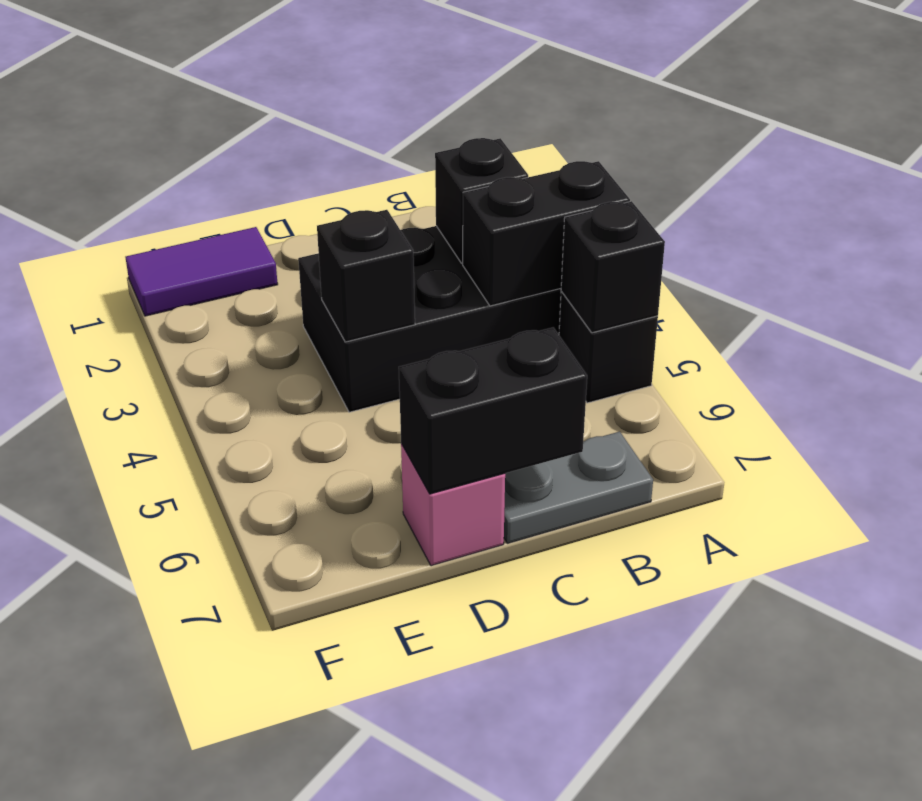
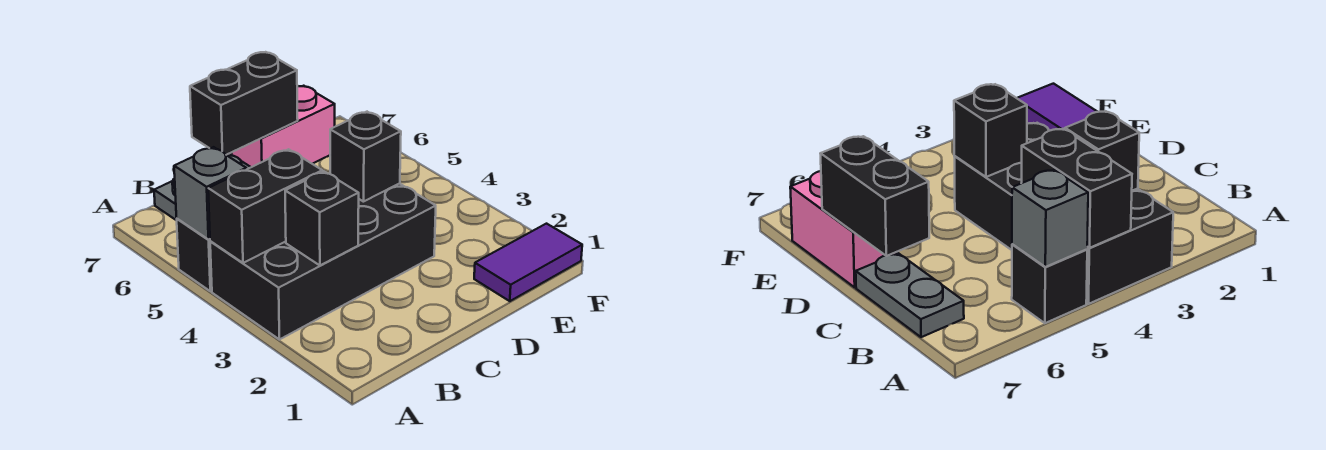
black 1x1 brick [561,201,665,333] -> grey 1x1 brick [174,147,246,240]
pink 1x1 brick [401,444,505,566] -> pink 1x2 brick [232,86,335,167]

